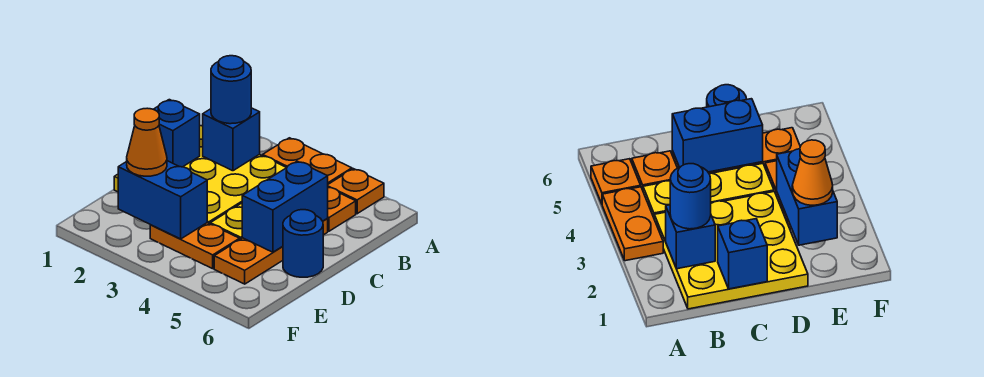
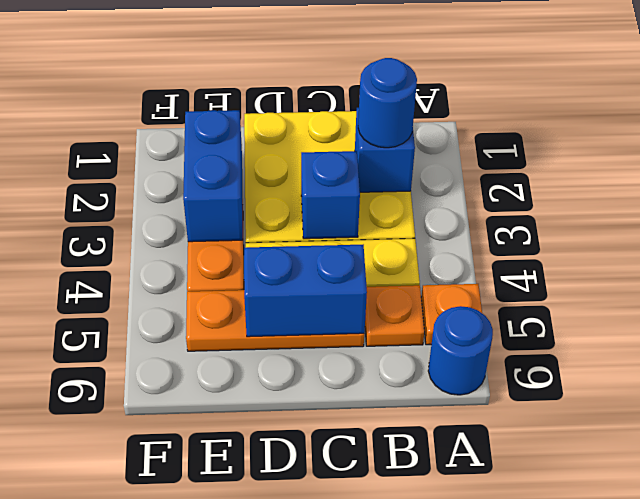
orange 1x2 plate [263,138,352,184] -> none
blue 1x1 brick [153,100,200,167] -> blue 1x1 brick moved to [301,151,360,239]
blue 1x1 round brick [283,210,323,277] -> blue 1x1 round brick moved to [428,306,493,395]
orange 1x1 cone [127,108,167,176] -> none

